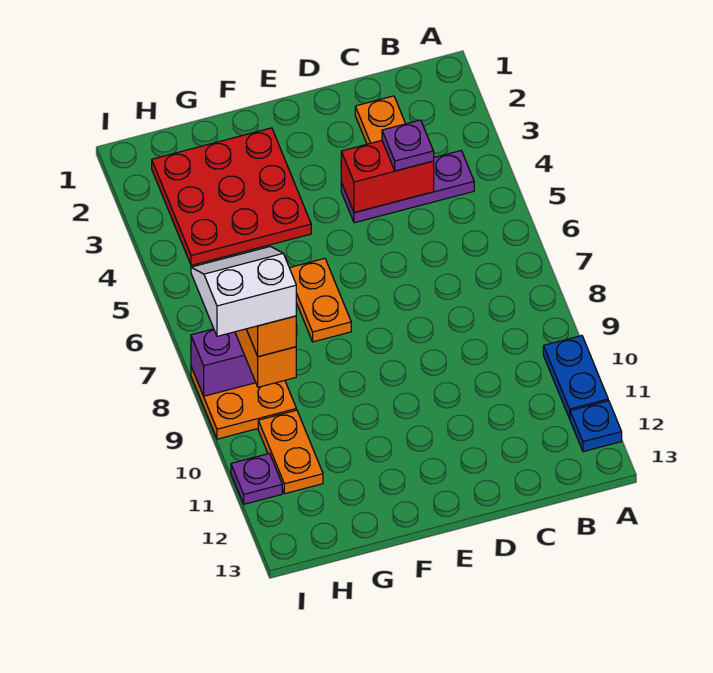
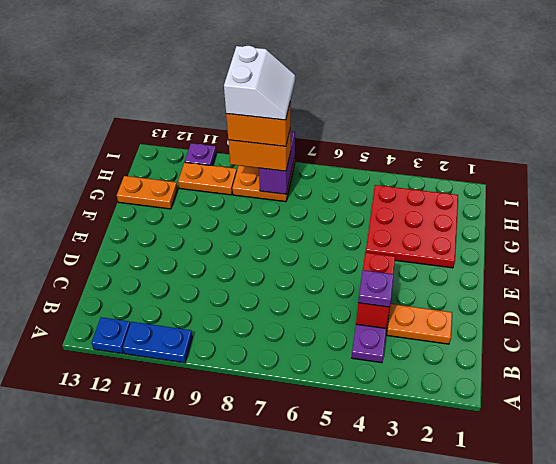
orange 1x2 plate [290,258,351,342] -> orange 1x2 plate moved to [117,176,177,209]

